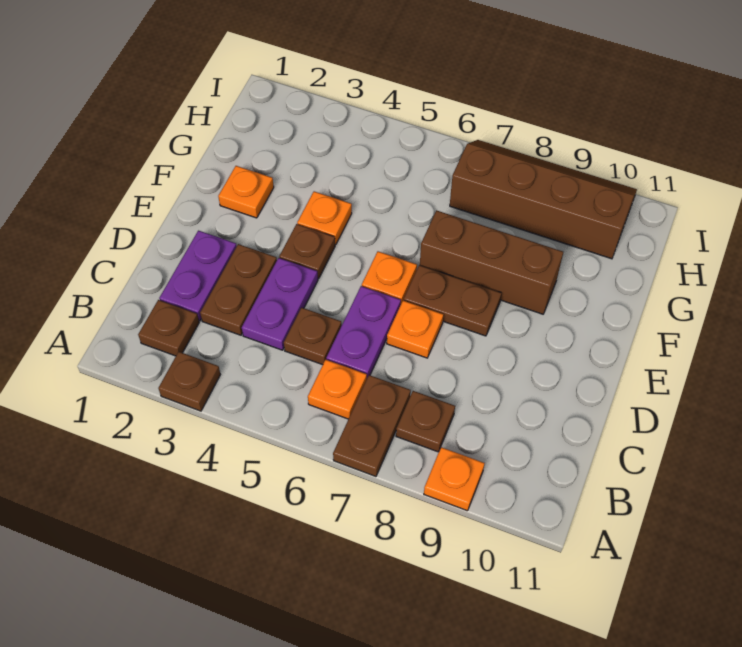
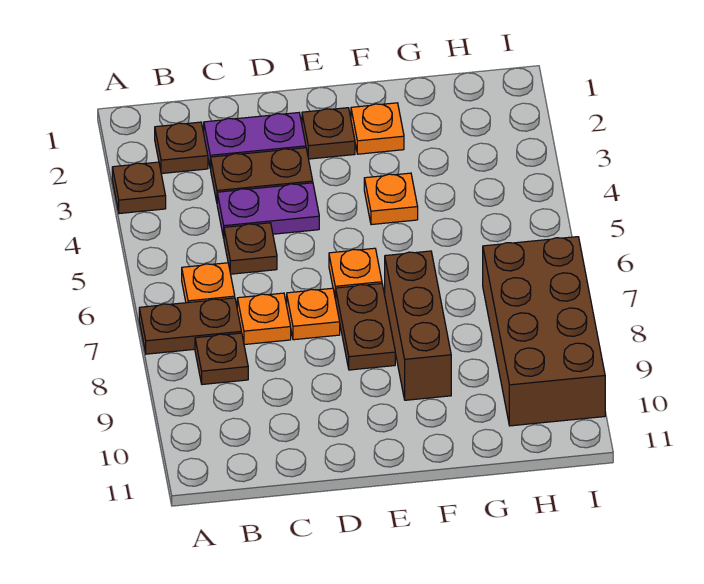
orange 1x1 plate [424,447,485,511] -> orange 1x1 plate moved to [237,293,291,345]
purple 1x2 plate [326,286,401,378] -> none
brown 1x1 plate [279,224,335,279] -> brown 1x1 plate moved to [302,108,355,159]
brown 2x4 slope [450,140,637,259] -> brown 2x4 brick [483,237,605,426]

